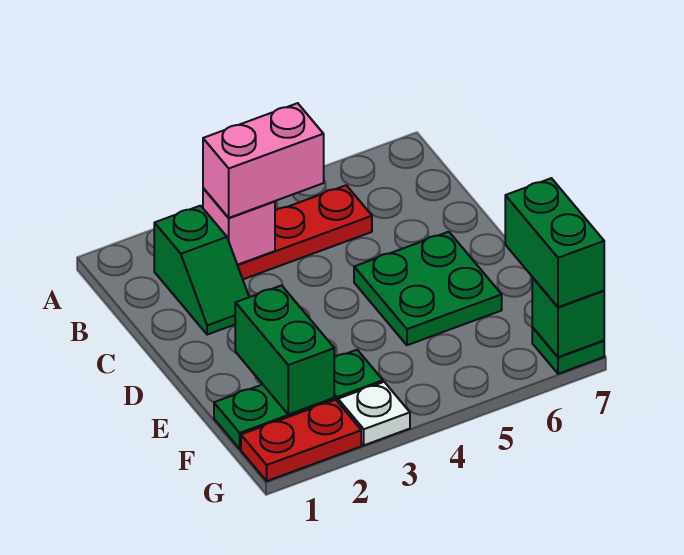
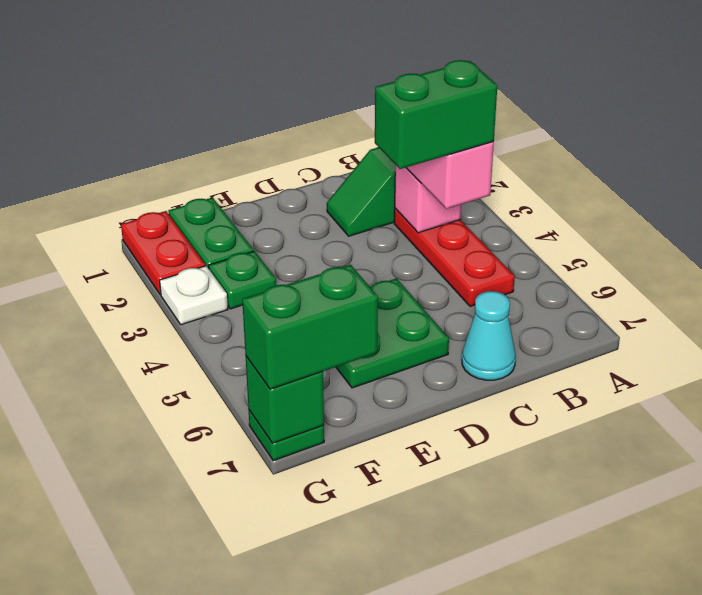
none -> cyan 1x1 cone [462,291,516,380]
green 1x2 brick [235,285,334,414] -> green 1x2 brick moved to [375,60,497,169]

